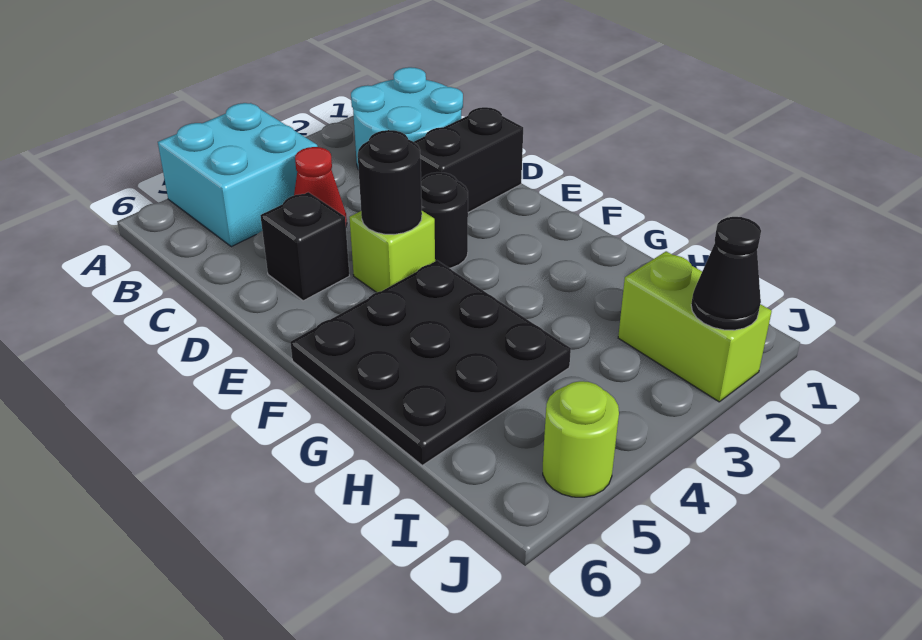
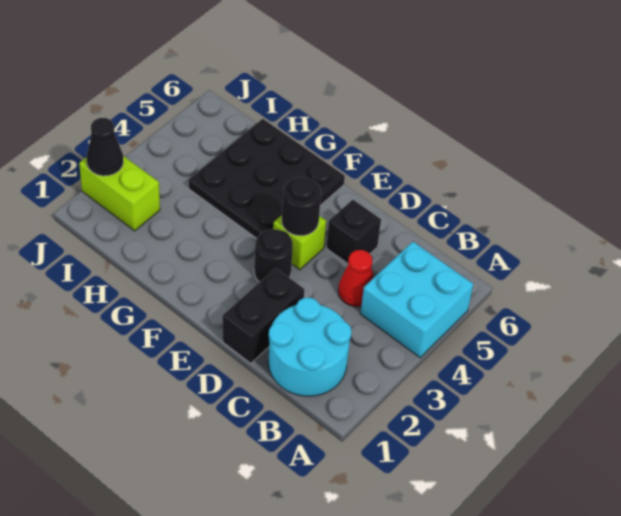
lime 1x1 round brick [543,381,619,497] -> none

